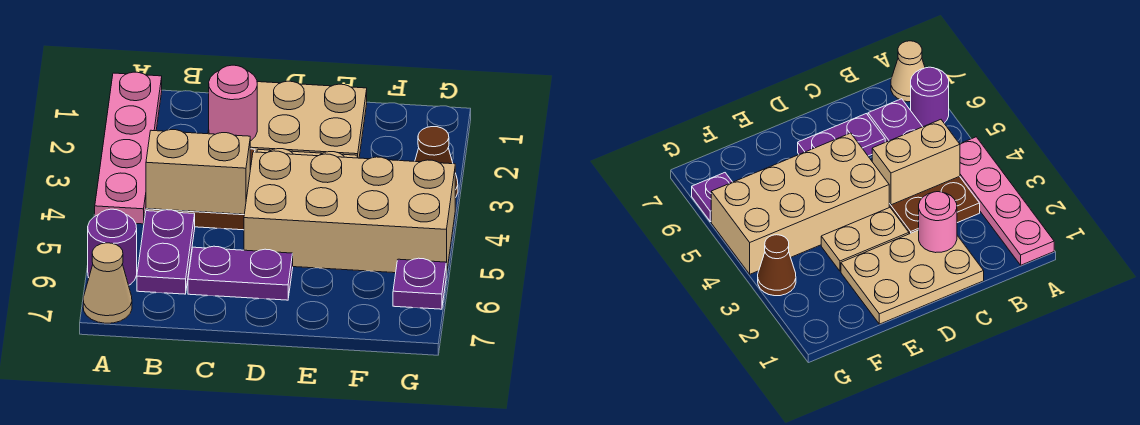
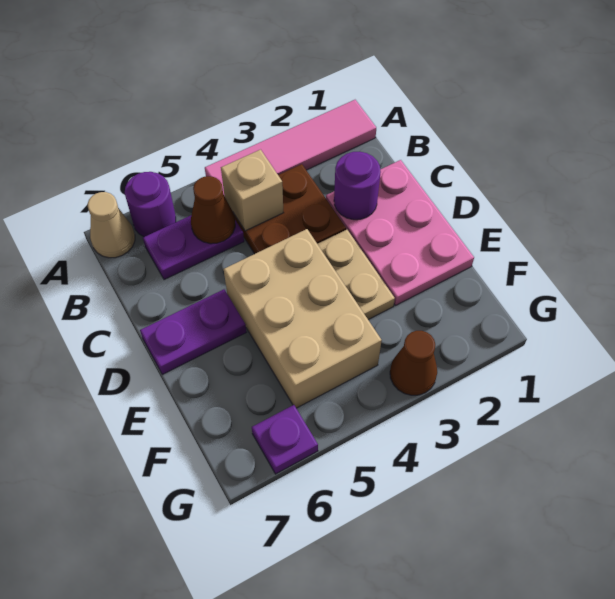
pink 1x4 plate [95,72,162,224] -> pink 1x4 tile [205,100,376,195]
tan 1x2 brick [146,130,250,214] -> tan 1x1 brick [221,150,284,231]
none -> brown 1x1 cone [191,176,235,244]
tan 2x3 plate [208,81,367,158] -> pink 2x3 plate [326,160,474,306]
pink 1x1 round brick [209,65,257,141] -> purple 1x1 round brick [334,152,381,220]
purple 1x2 plate [188,246,293,300] -> purple 1x2 plate turned to [140,289,246,374]
tan 2x4 brick [244,151,455,275] -> tan 2x3 brick [224,229,382,408]

